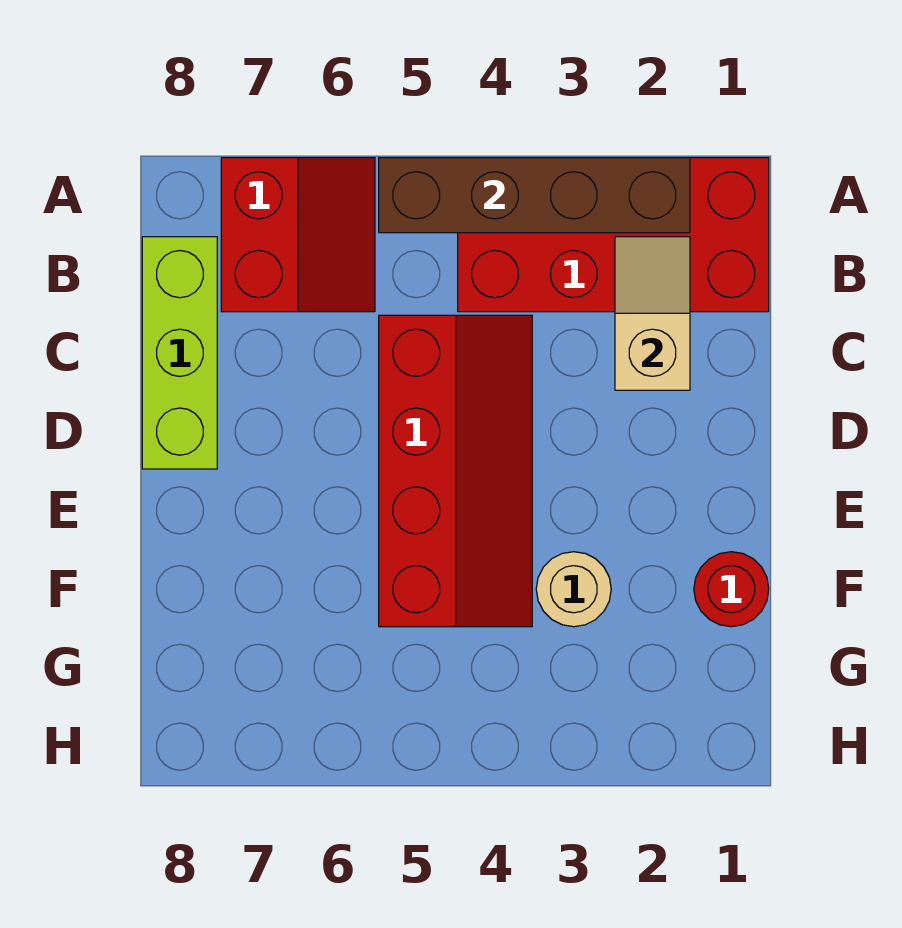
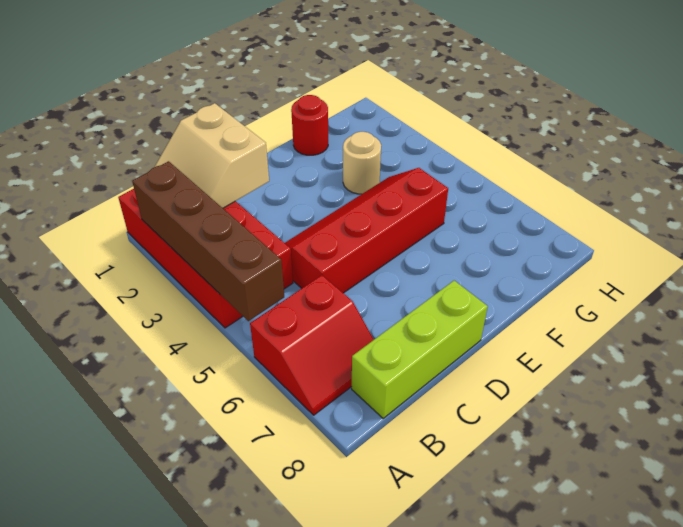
red 2x2 slope [221,158,375,312] -> red 2x2 slope turned to [250,275,374,415]
tan 1x2 slope [615,237,690,390] -> tan 2x2 slope [155,103,269,208]

